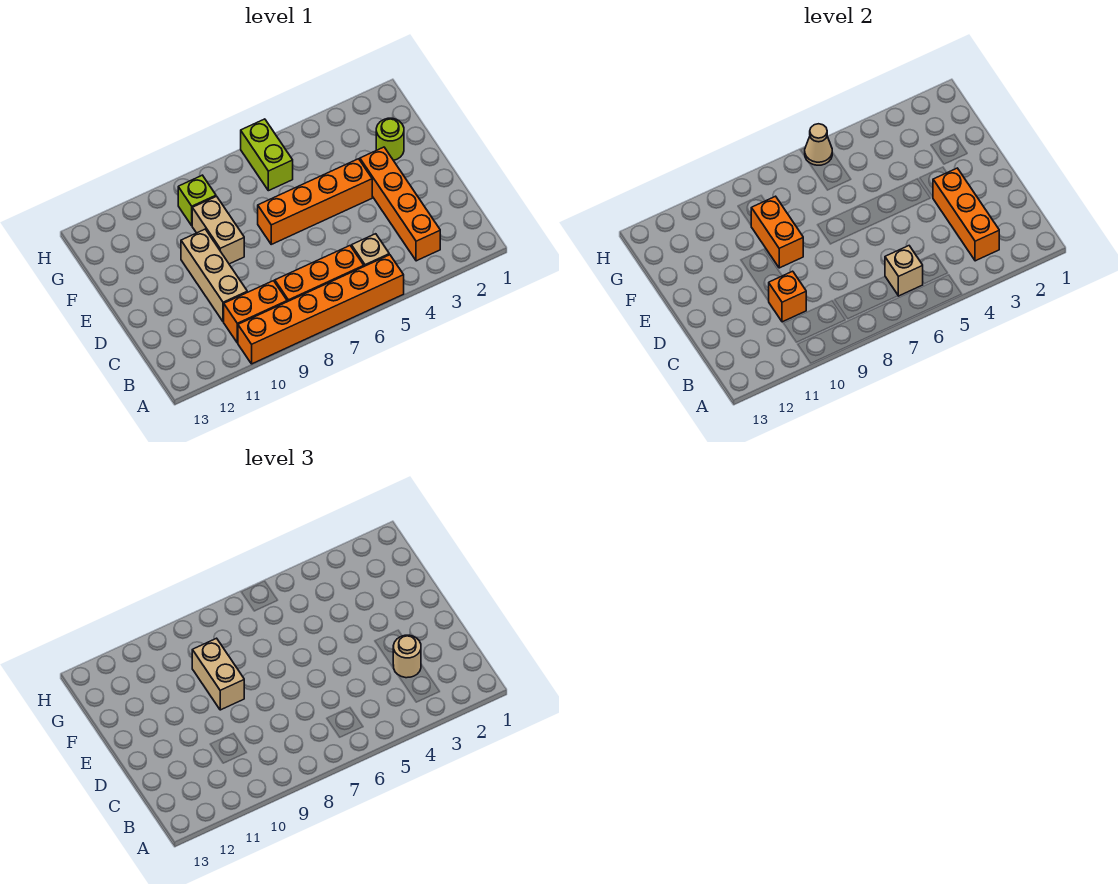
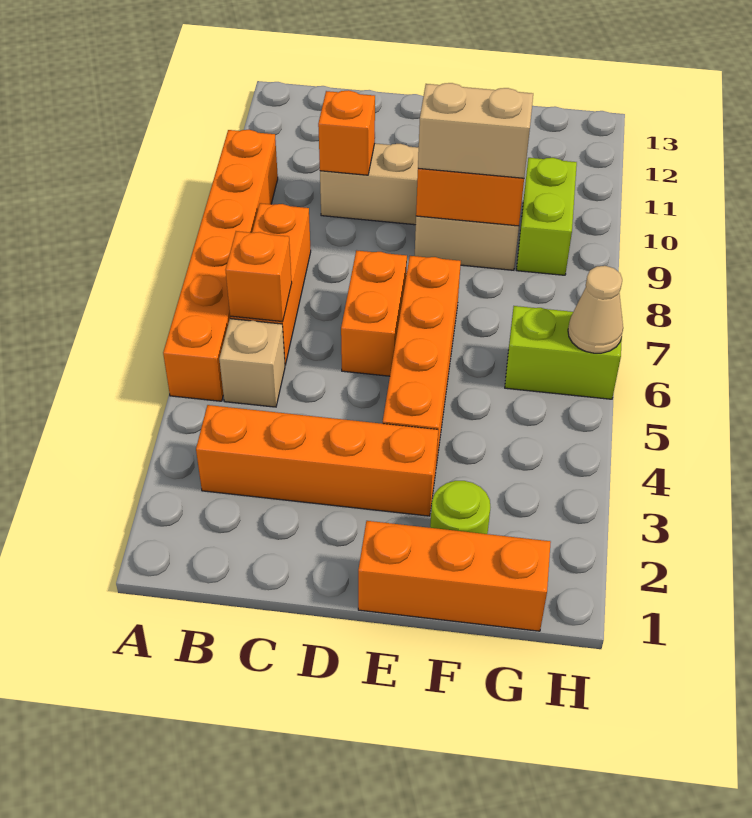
orange 1x3 brick [933,168,999,261] -> orange 1x3 brick moved to [358,521,551,631]
tan 1x1 brick [885,246,923,296] -> orange 1x1 brick [226,231,292,322]
orange 1x2 brick [224,281,287,343] -> orange 1x2 brick moved to [341,250,407,376]
tan 1x1 round brick [393,635,421,678] -> none
lime 1x1 brick [178,175,216,226] -> lime 1x2 brick [517,158,577,275]

